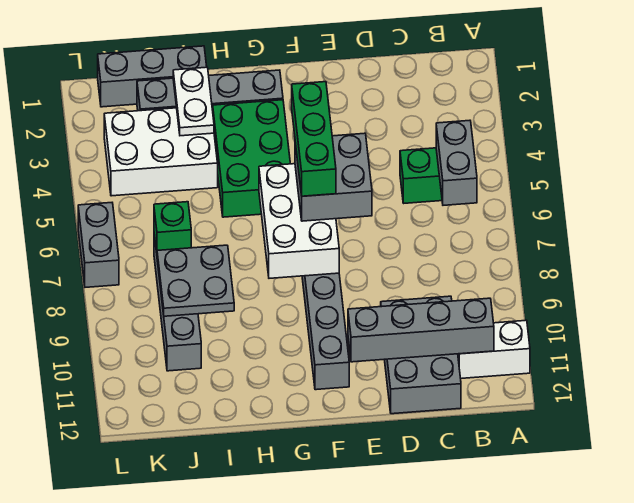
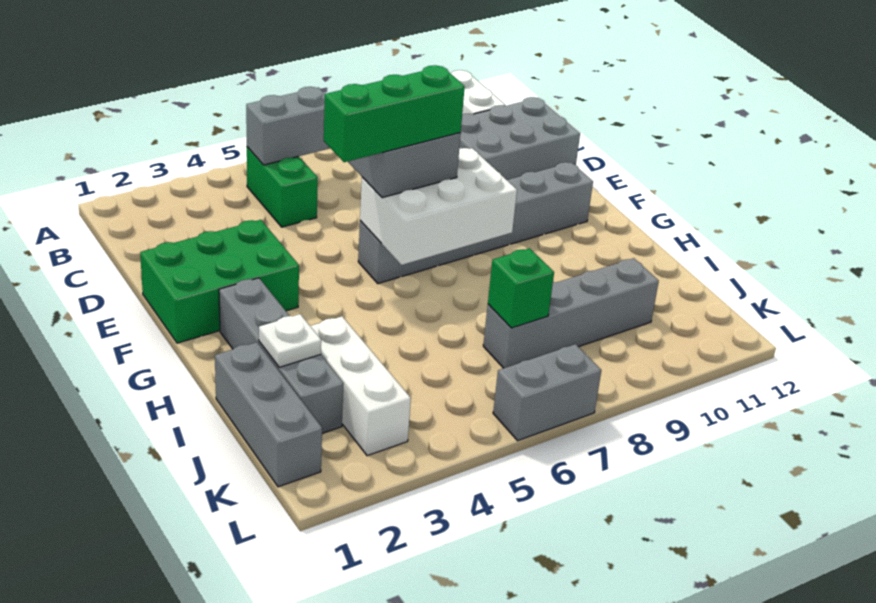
grey 1x4 brick [348,298,494,362] -> none
green 2x3 brick [213,100,290,217] -> green 2x3 brick moved to [140,220,299,343]
white 1x2 plate [173,67,214,136] -> white 1x1 plate [259,314,321,367]
white 2x3 brick [104,108,218,196] -> white 1x3 brick [310,316,411,456]
grey 2x2 plate [157,245,234,316] -> none

